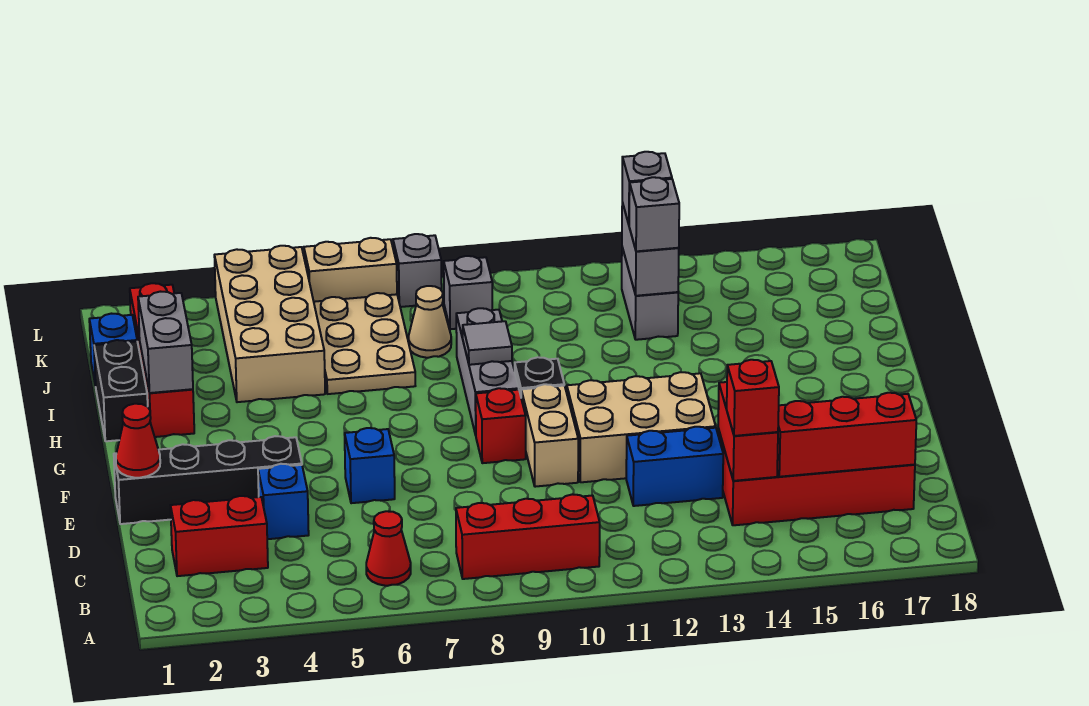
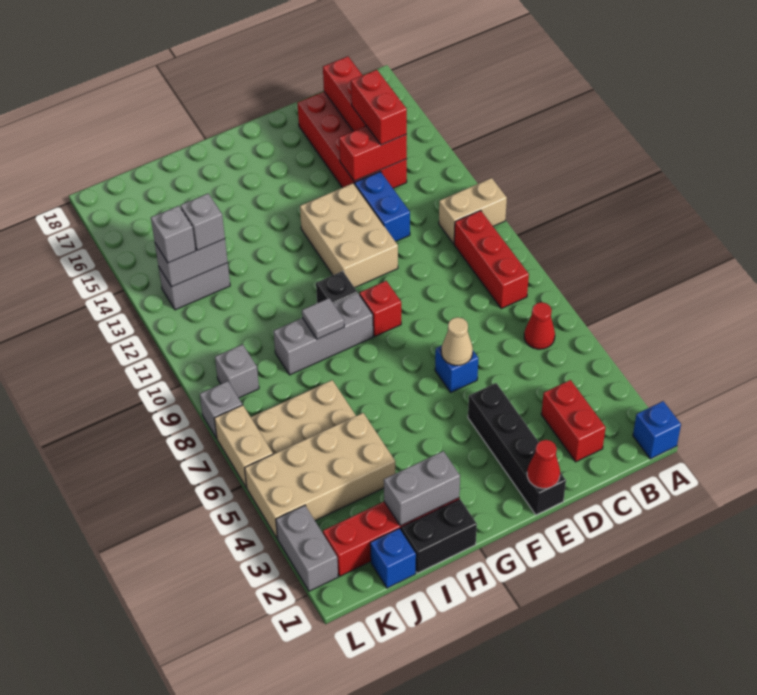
red 1x1 brick [727,360,779,436] -> red 1x2 brick [351,70,407,145]
blue 1x1 brick [258,464,309,539] -> blue 1x1 brick moved to [633,401,681,459]
tan 1x2 brick [521,384,578,487] -> tan 1x2 brick moved to [439,178,507,244]
tan 1x1 cone [408,286,451,358] -> tan 1x1 cone moved to [441,317,473,365]
none -> grey 1x2 brick [276,505,338,591]

